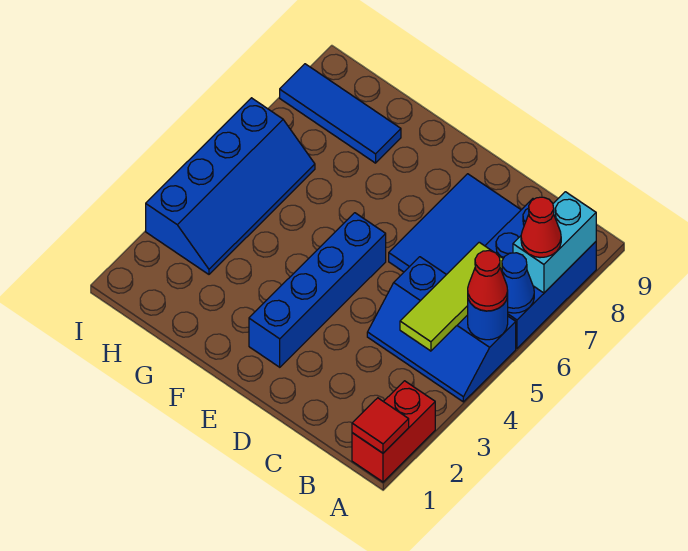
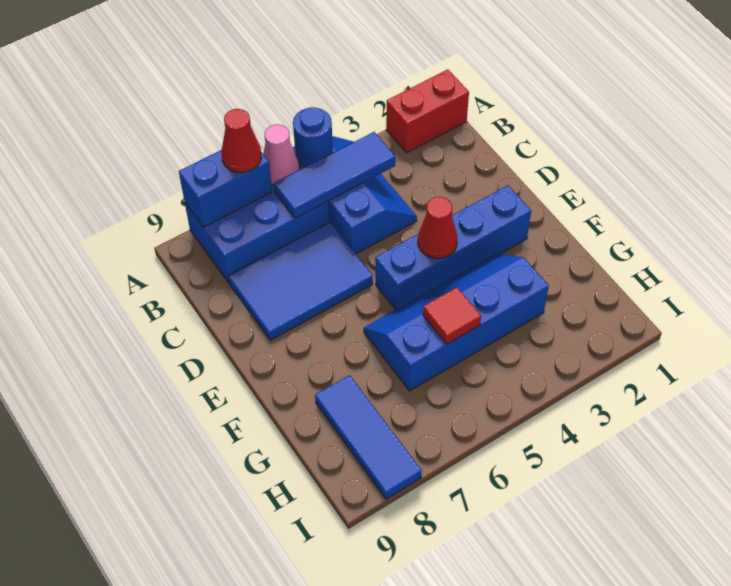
red 1x1 tile [352,398,409,453] -> red 1x1 tile moved to [423,287,481,344]
red 1x1 cone [468,251,508,311] -> red 1x1 cone moved to [418,197,458,259]
blue 1x1 cone [501,253,534,313] -> pink 1x1 cone [263,125,299,185]
cyan 1x2 brick [513,192,596,293] -> blue 1x2 brick [179,150,272,227]
lime 1x3 tile [400,242,503,351] -> blue 1x3 tile [274,132,395,218]
blue 2x4 slope [146,98,315,274] -> blue 2x4 slope moved to [364,253,549,391]

